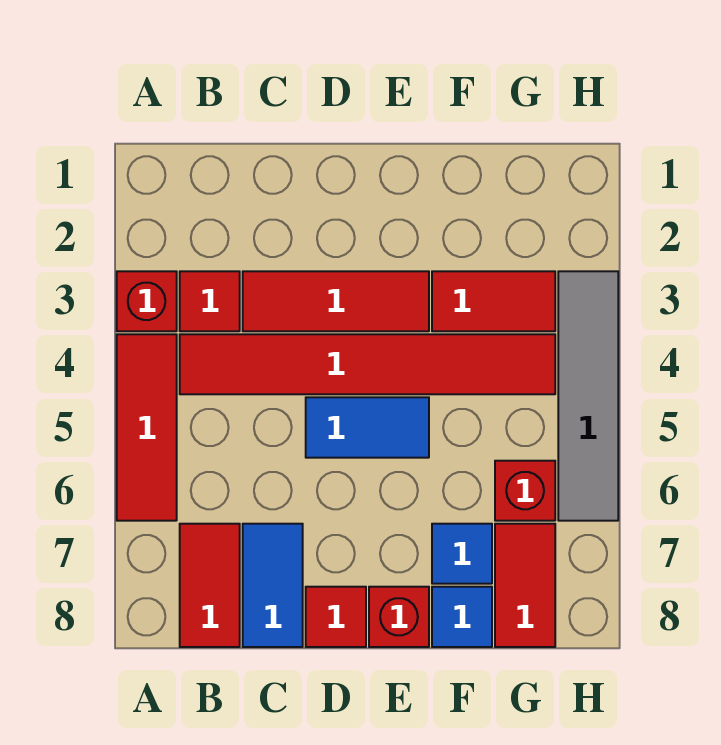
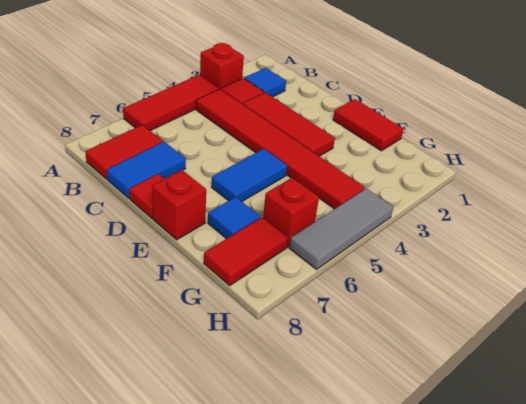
blue 1x2 tile [306,397,429,458] -> blue 1x2 tile turned to [212,149,287,201]
red 1x2 tile [432,271,555,331] -> red 1x2 tile moved to [333,99,403,151]
blue 1x1 tile [432,587,492,647] -> blue 1x1 tile moved to [244,68,286,97]
grey 1x4 tile [558,271,618,521] -> grey 1x3 tile [289,188,393,269]

